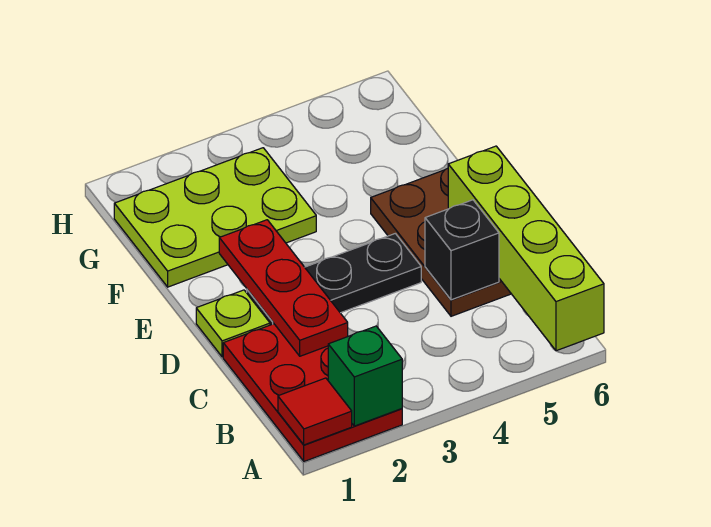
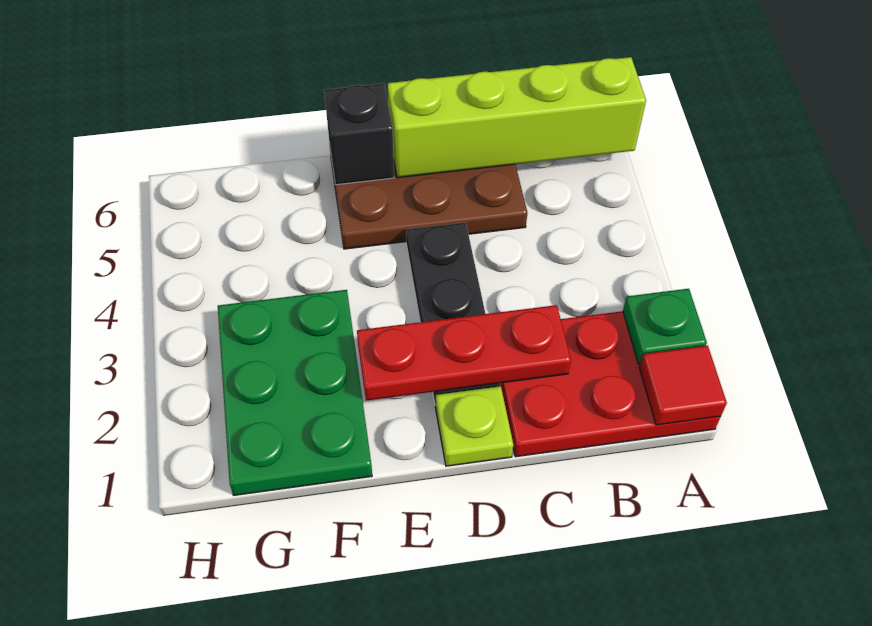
green 1x1 brick [328,326,402,426] -> green 1x1 plate [623,289,707,365]
black 1x1 brick [425,200,499,300] -> black 1x1 brick moved to [324,83,394,185]
lime 2x3 plate [114,148,316,287] -> green 2x3 plate [218,290,372,495]

